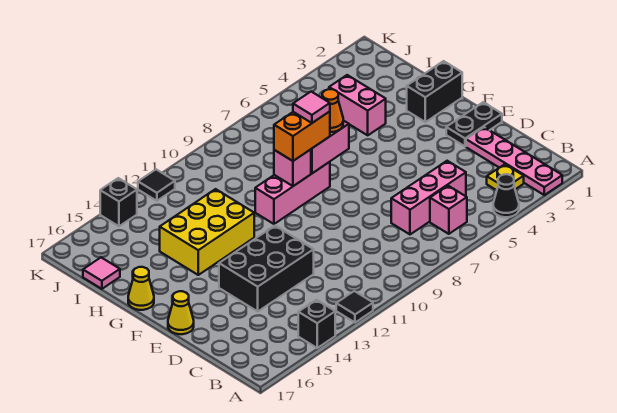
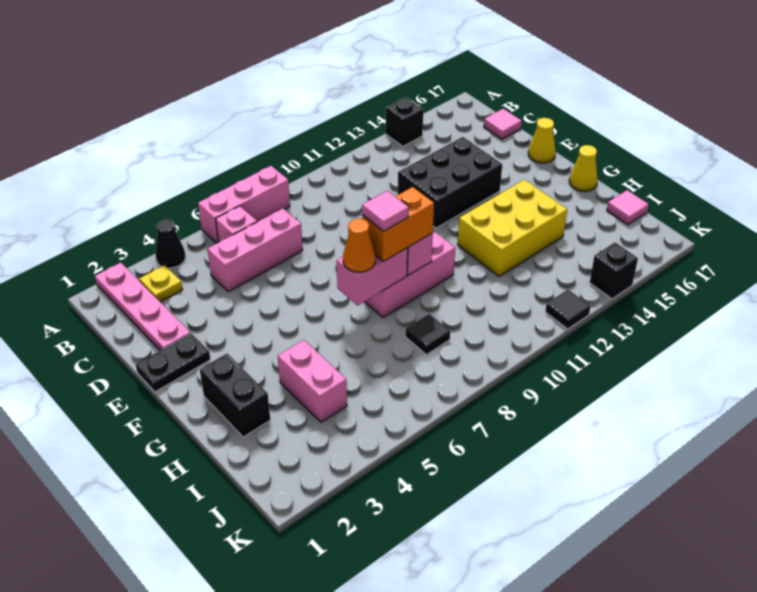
none -> pink 1x3 brick [198,166,290,243]
black 1x1 tile [336,291,373,323] -> black 1x1 tile moved to [405,314,450,355]
none -> pink 1x1 tile [484,109,522,139]
black 1x2 brick [407,61,462,122] -> black 1x2 brick turned to [200,353,270,437]

